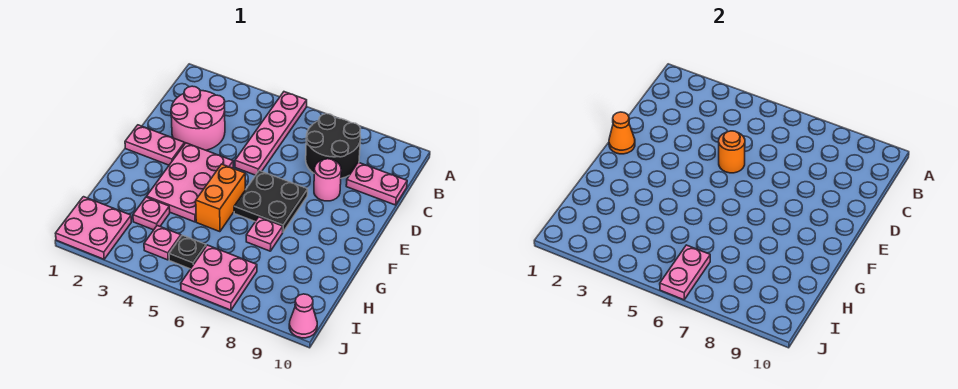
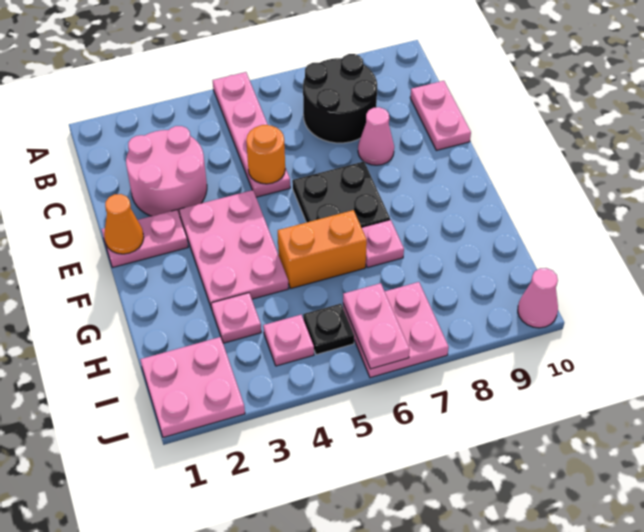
pink 1x2 plate [346,162,407,205] -> pink 1x2 plate turned to [410,81,471,150]
pink 1x1 round brick [314,159,341,201] -> pink 1x1 cone [358,107,394,165]
orange 1x2 brick [196,164,245,232] -> orange 1x2 brick turned to [278,210,367,288]

